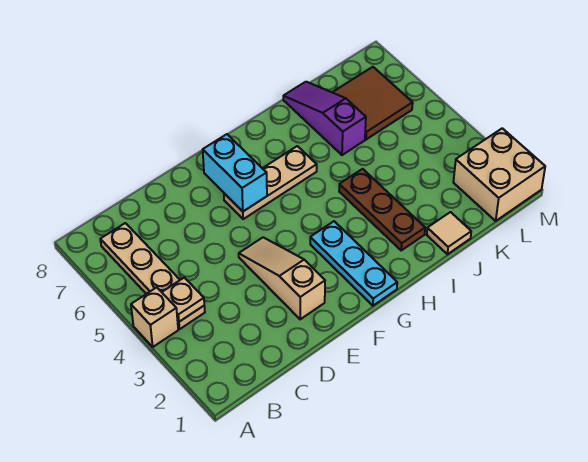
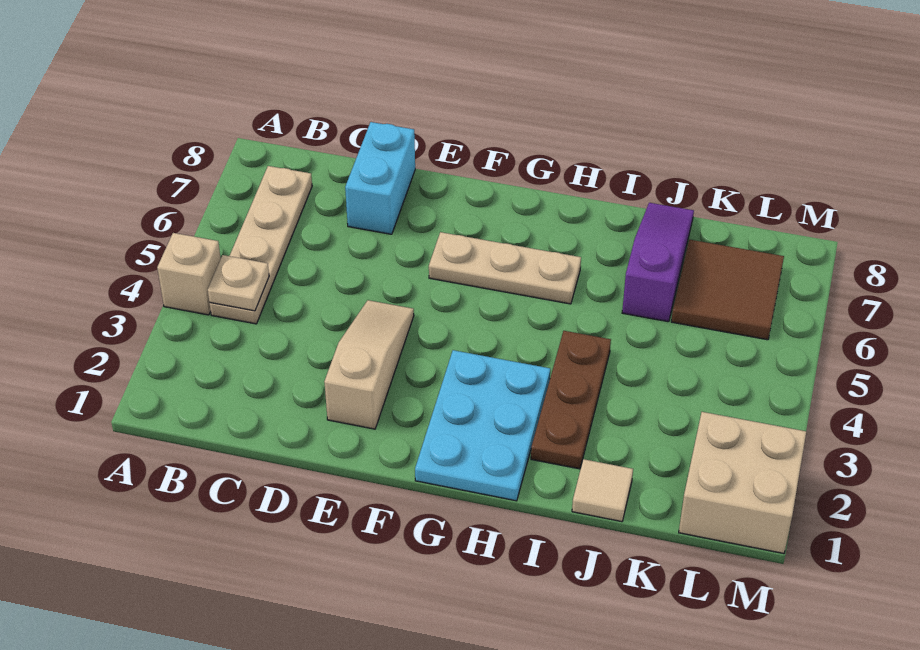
cyan 1x2 brick [203,134,267,211] -> cyan 1x2 brick moved to [345,122,415,234]
cyan 1x3 plate [310,221,397,306] -> cyan 2x3 plate [415,350,550,501]

